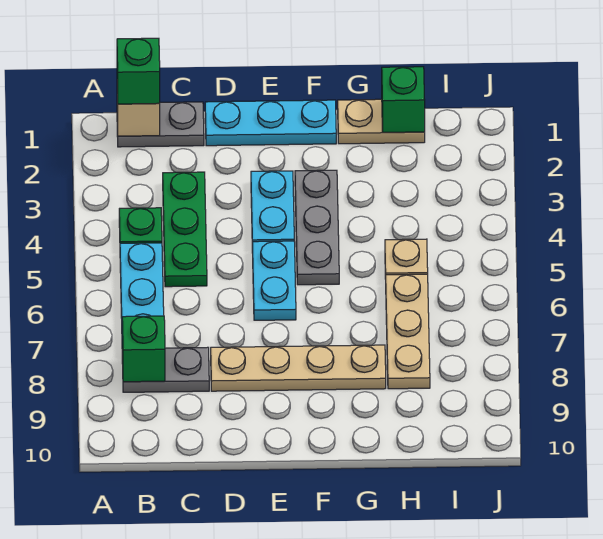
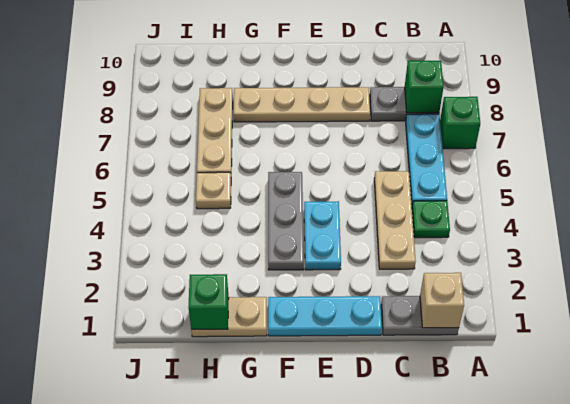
green 1x1 brick [117,38,160,104] -> green 1x1 brick moved to [440,97,480,149]
green 1x3 plate [163,172,207,287] -> tan 1x3 plate [374,171,416,269]
cyan 1x2 plate [252,241,296,320] -> none

